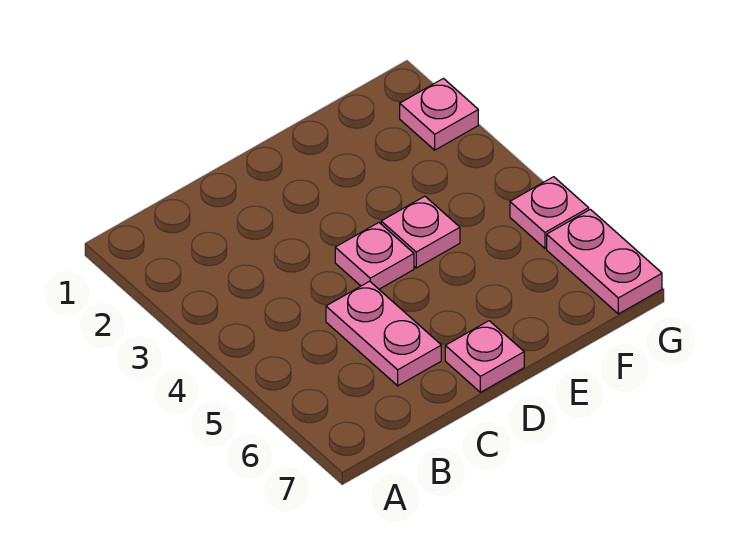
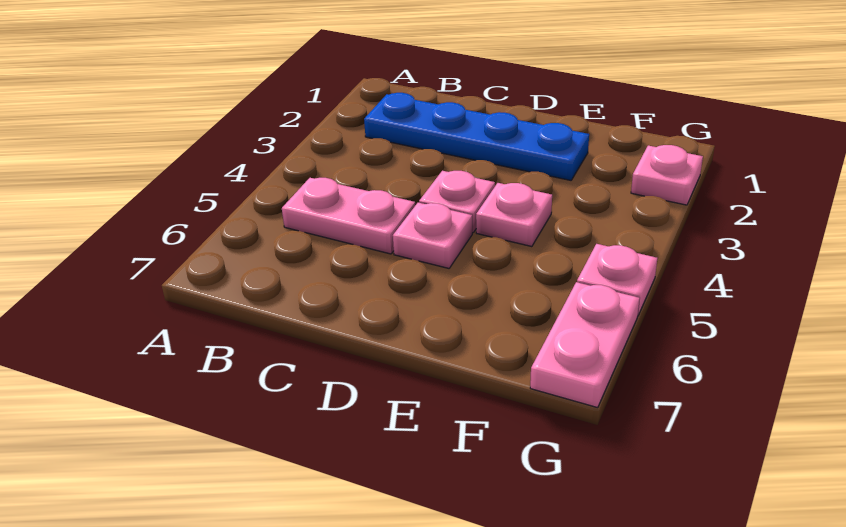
none -> blue 1x4 plate [364,93,589,180]
pink 1x2 plate [326,281,441,386] -> pink 1x2 plate turned to [282,178,415,254]
pink 1x1 plate [445,321,524,392] -> pink 1x1 plate moved to [393,203,472,268]

